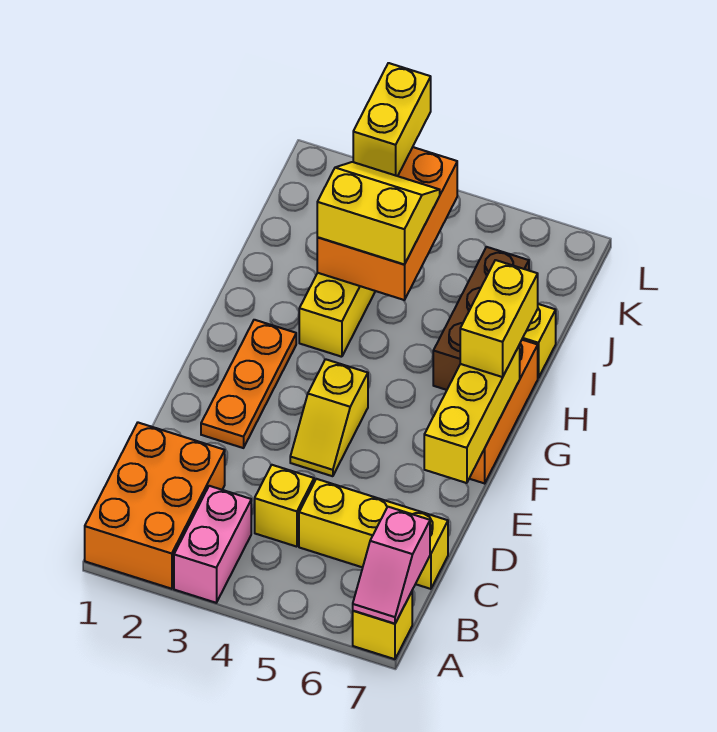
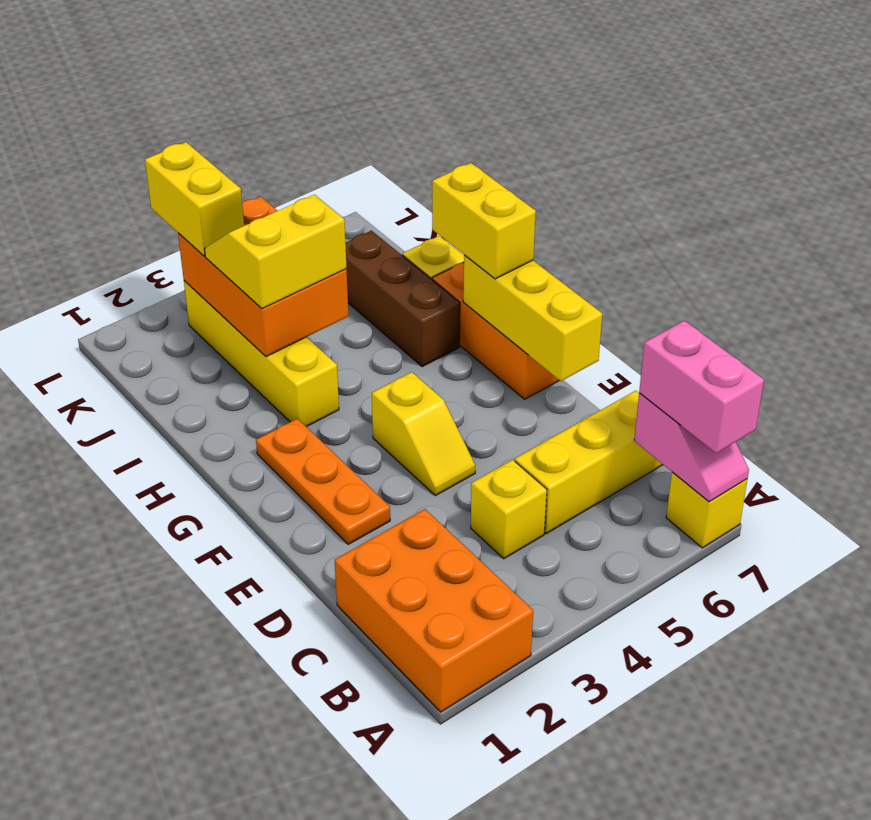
pink 1x2 brick [174,486,251,603] -> pink 1x2 brick moved to [639,321,764,453]

